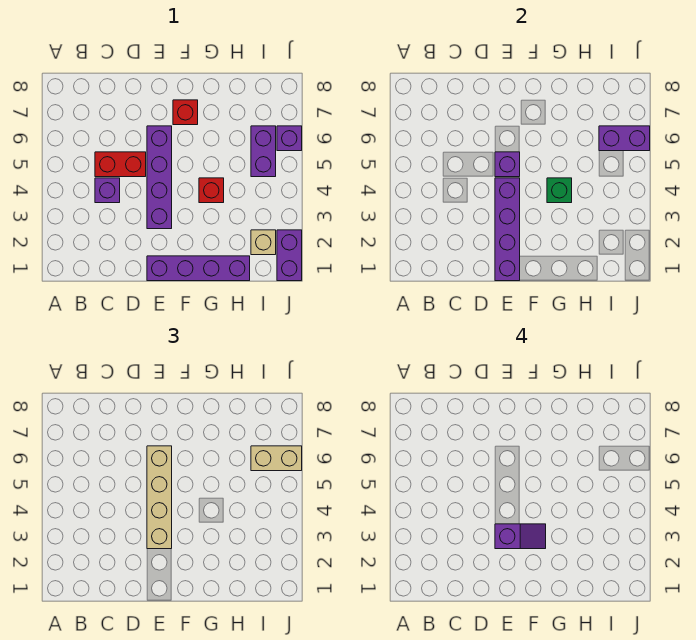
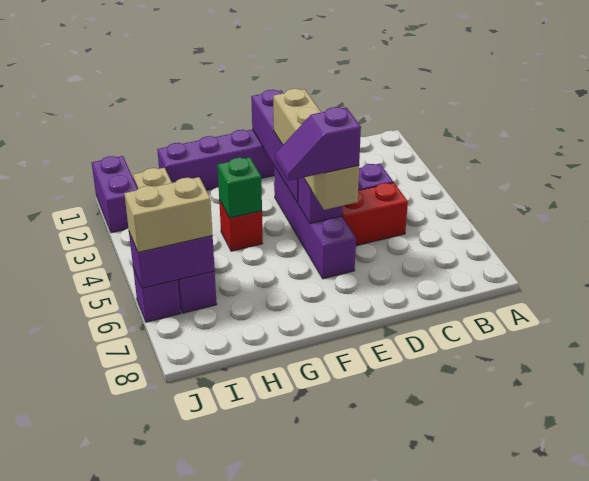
purple 1x2 slope [495,524,546,549] -> purple 1x2 slope moved to [275,107,361,181]
red 1x1 brick [173,100,198,125] -> none

